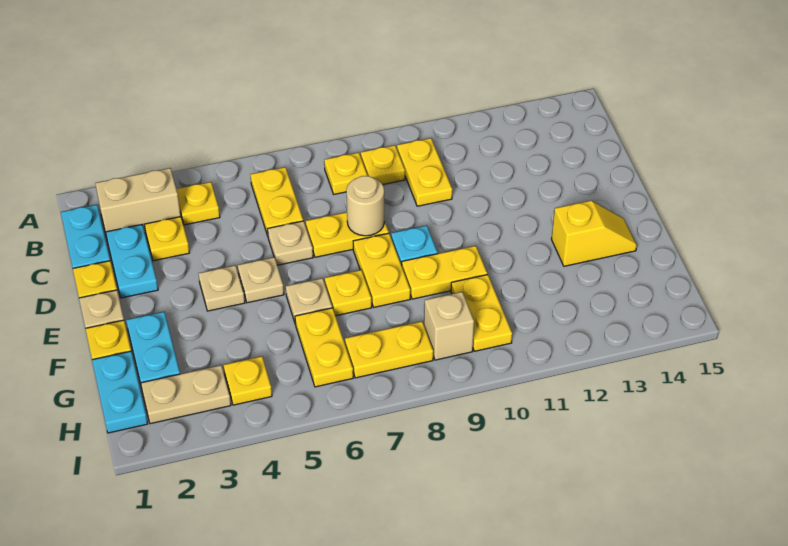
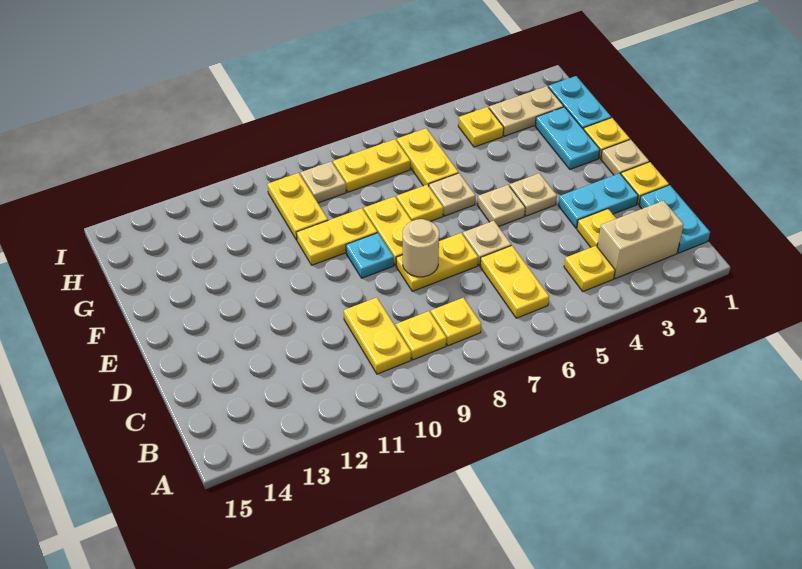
cyan 1x2 plate [106,225,158,298] -> cyan 1x2 plate turned to [558,173,638,228]
yellow 1x2 slope [551,201,637,266] -> none
tan 1x1 brick [424,292,474,360] -> tan 1x1 plate [300,162,346,203]

